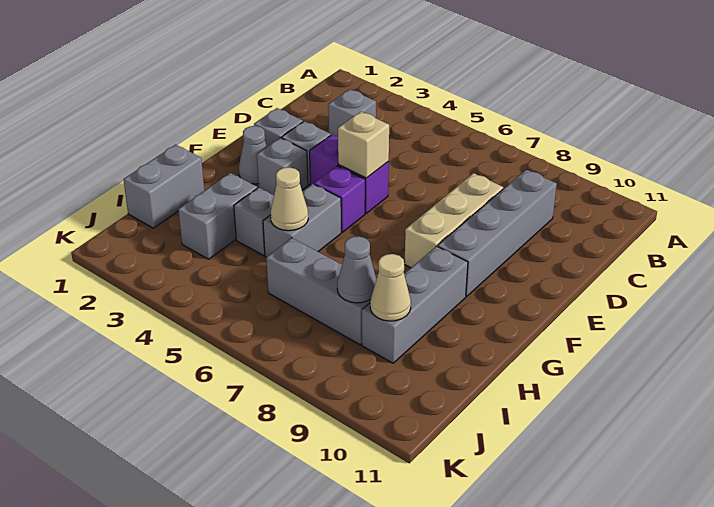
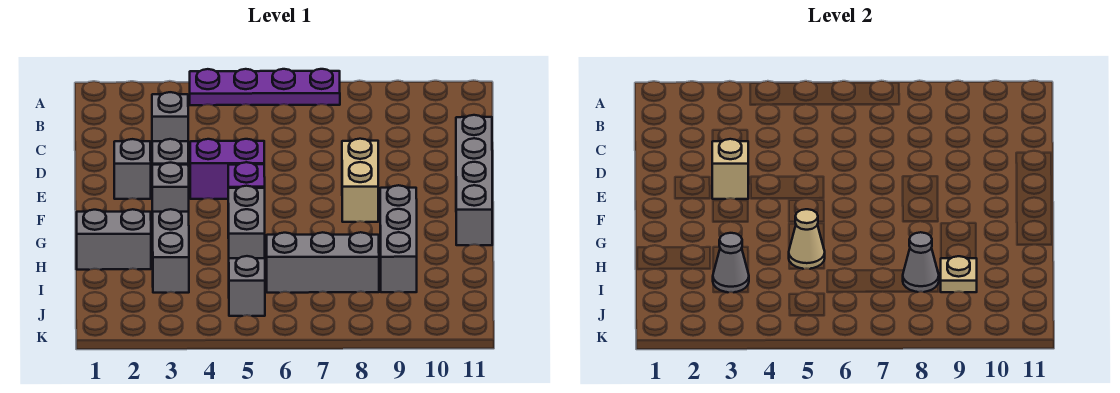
none -> purple 1x4 plate [190,69,340,105]
grey 1x4 brick [438,170,557,297] -> grey 1x4 brick moved to [456,115,492,245]
tan 1x3 brick [404,173,503,268] -> tan 1x2 brick [342,139,378,222]
tan 1x1 brick [338,112,389,178] -> tan 1x1 brick moved to [712,139,748,199]
grey 1x1 cone [239,126,267,184] -> grey 1x1 cone moved to [713,233,749,292]
grey 1x2 brick [123,145,204,228] -> grey 1x2 brick turned to [77,209,151,270]
grey 1x1 brick [234,187,274,255] -> grey 1x1 brick moved to [229,256,265,316]
tan 1x1 cone [370,254,411,321] -> tan 1x1 plate [941,256,977,292]

